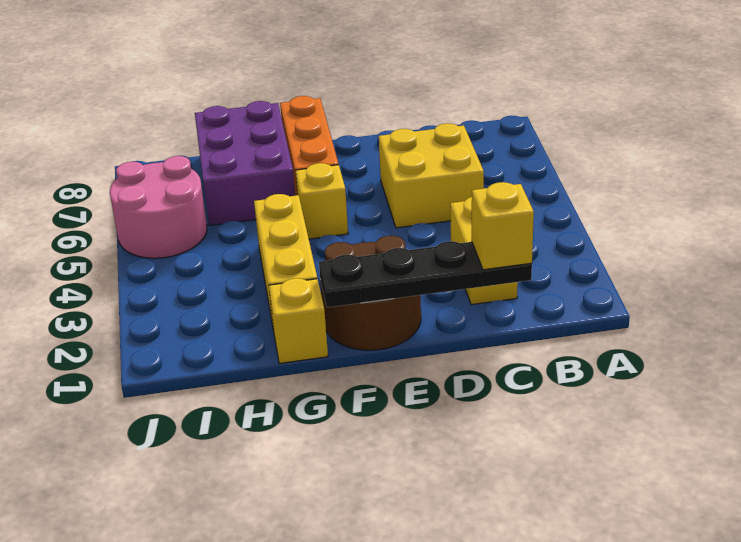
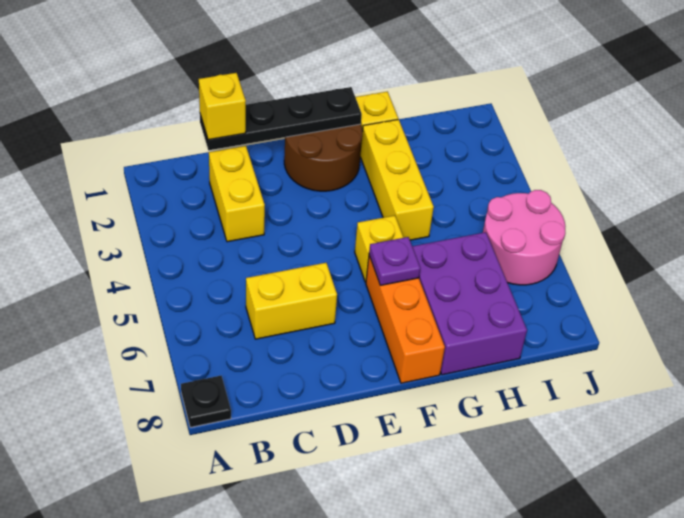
none -> black 1x1 plate [181,376,231,427]
yellow 2x2 brick [379,123,484,228] -> yellow 1x2 brick [246,263,337,339]
none -> purple 1x1 plate [369,237,420,285]

